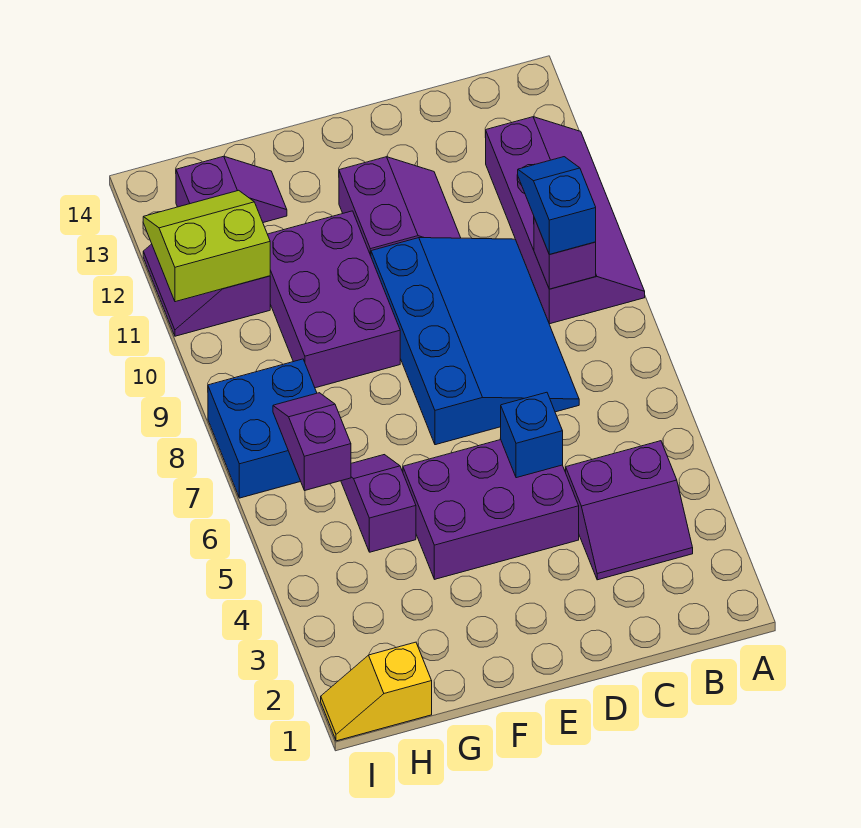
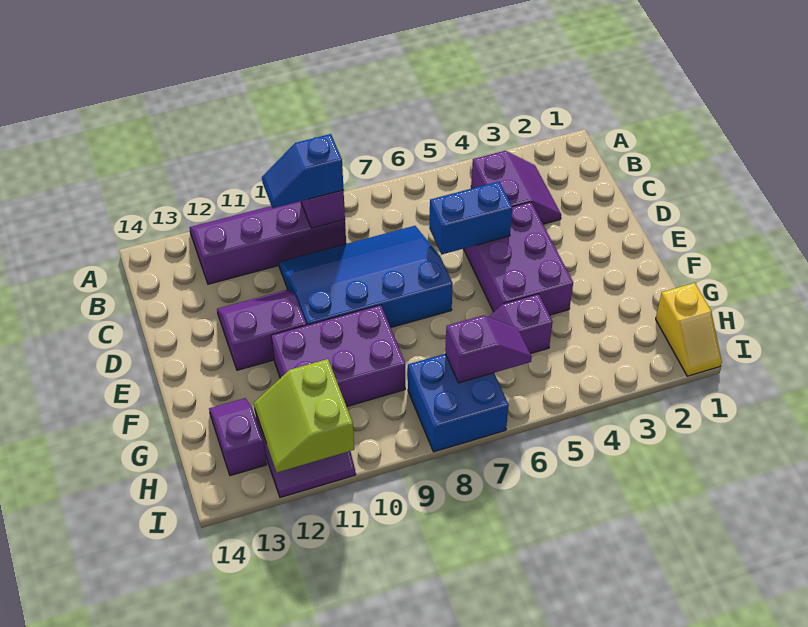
blue 1x1 brick [501,392,563,478] -> blue 1x2 brick [429,182,512,254]
purple 1x2 slope [273,393,351,490] -> purple 1x2 slope turned to [445,315,532,383]

